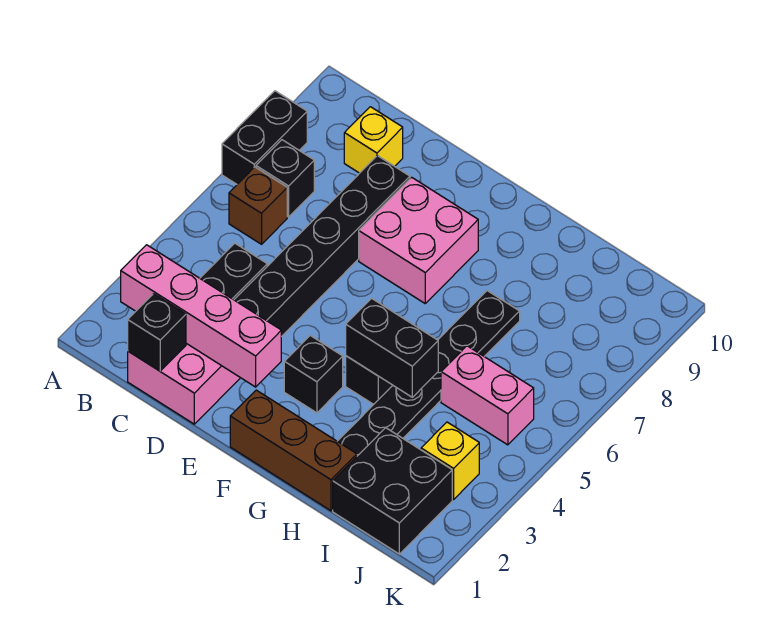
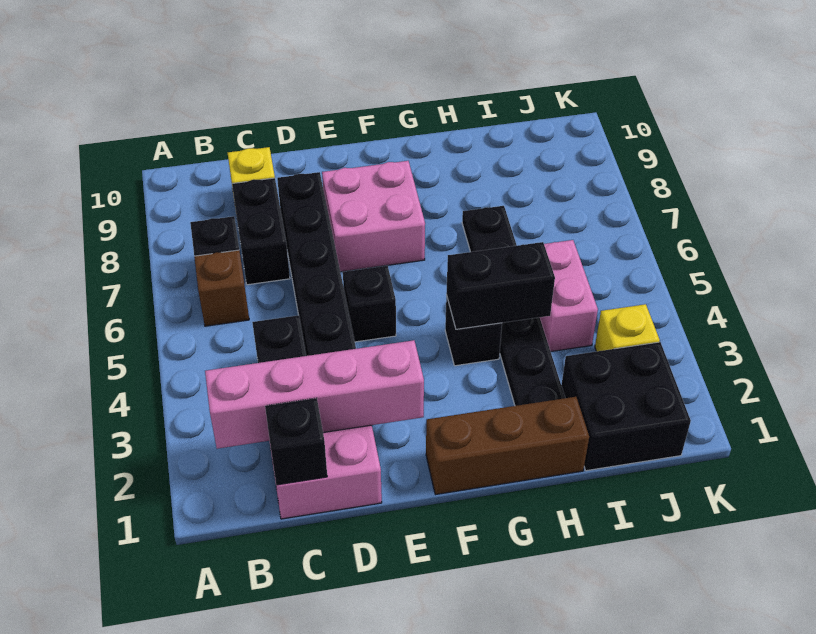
black 1x2 brick [222,91,307,184] -> black 1x2 brick moved to [232,178,290,285]
black 1x1 brick [284,336,343,413] -> black 1x1 brick moved to [343,266,396,342]
pink 1x2 brick [441,346,534,445] -> pink 1x2 brick turned to [540,240,598,351]

